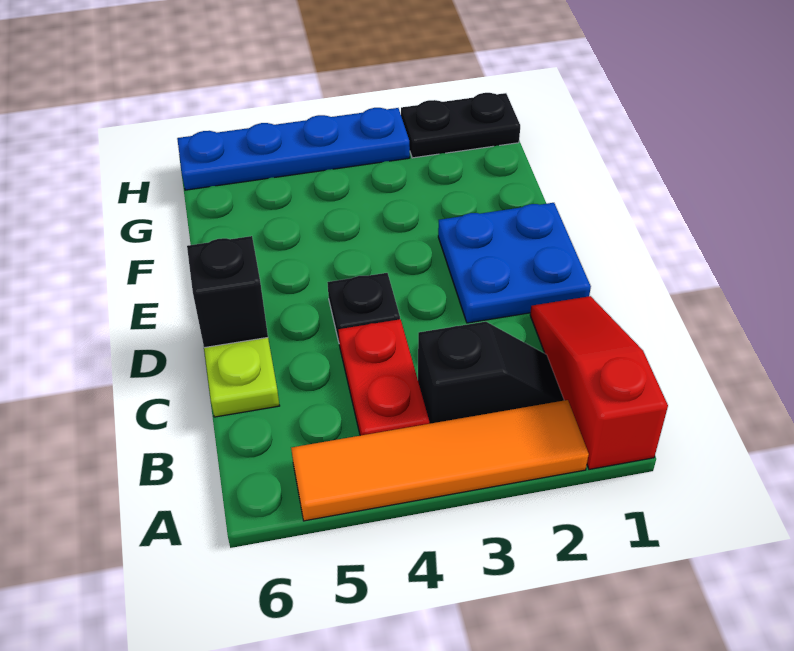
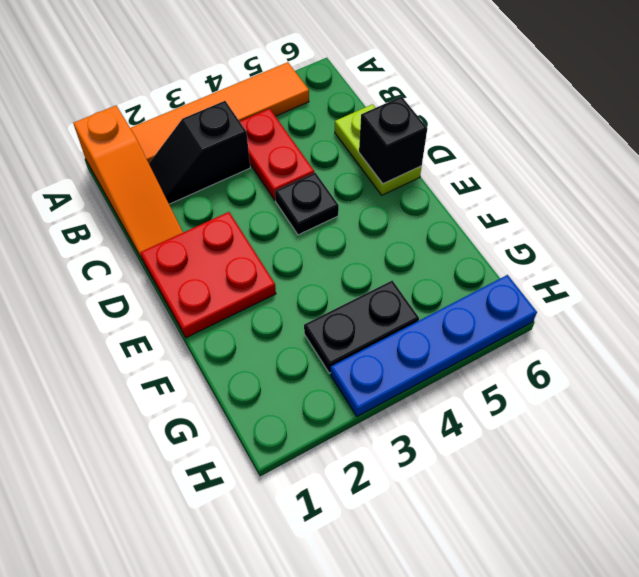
red 1x3 slope [530,296,668,469] -> orange 1x3 slope [73,106,183,260]
blue 2x2 plate [438,203,591,323] -> red 2x2 plate [140,212,276,338]
black 1x2 plate [401,93,520,158] -> black 1x2 plate moved to [304,280,419,373]

